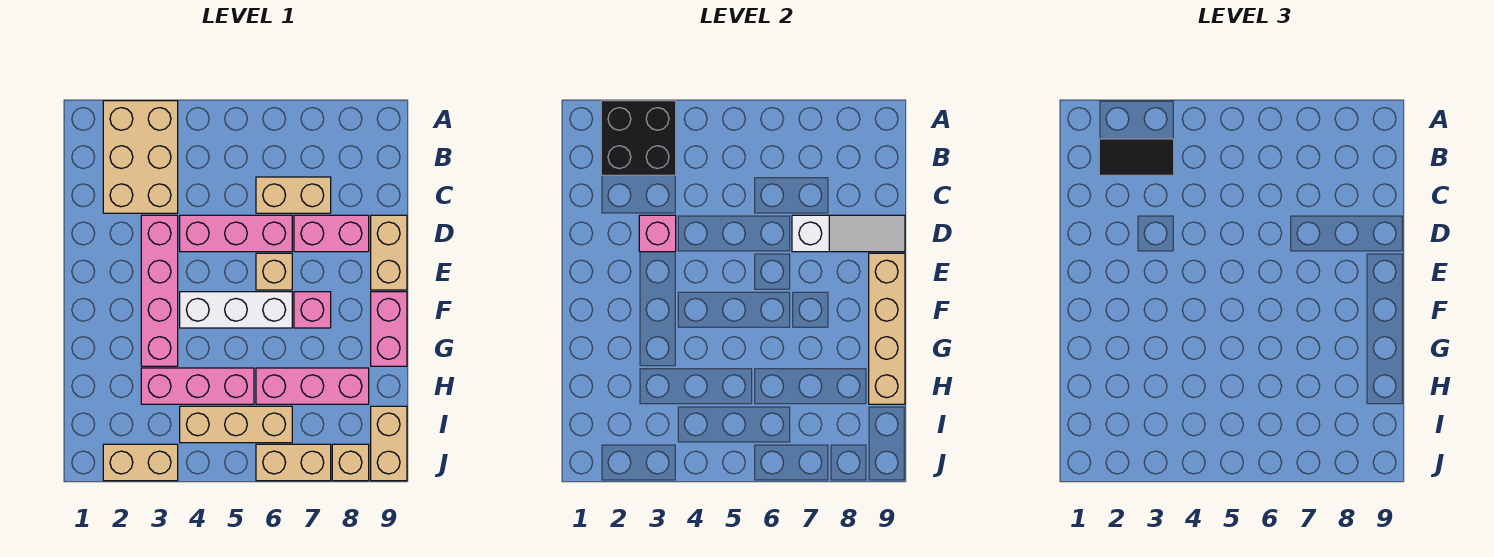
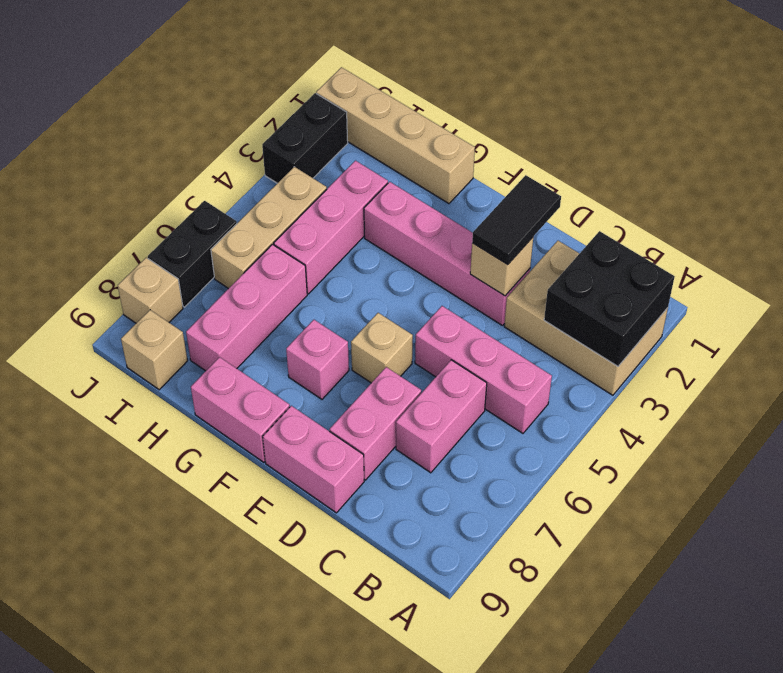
black 1x2 tile [1099,139,1174,175] -> black 1x2 tile moved to [472,175,561,265]
tan 1x2 brick [256,177,331,213] -> pink 1x2 brick [396,360,487,473]
pink 1x1 brick [639,215,676,252] -> tan 1x1 brick [470,237,533,296]
pink 1x3 brick [180,215,292,252] -> pink 1x3 brick turned to [415,306,552,433]
white 1x3 slope [792,215,905,252] -> none
tan 1x2 brick [371,215,407,290] -> pink 1x2 brick [263,406,364,513]
tan 1x4 brick [869,253,905,404] -> tan 1x4 brick moved to [316,67,475,204]
white 1x3 brick [180,292,292,328] -> none
tan 1x2 brick [371,406,407,481] -> tan 1x1 brick [121,310,188,390]
tan 1x2 brick [103,444,178,481] -> black 1x2 brick [262,93,348,183]
tan 1x2 brick [256,444,331,481] -> black 1x2 brick [148,201,237,307]

